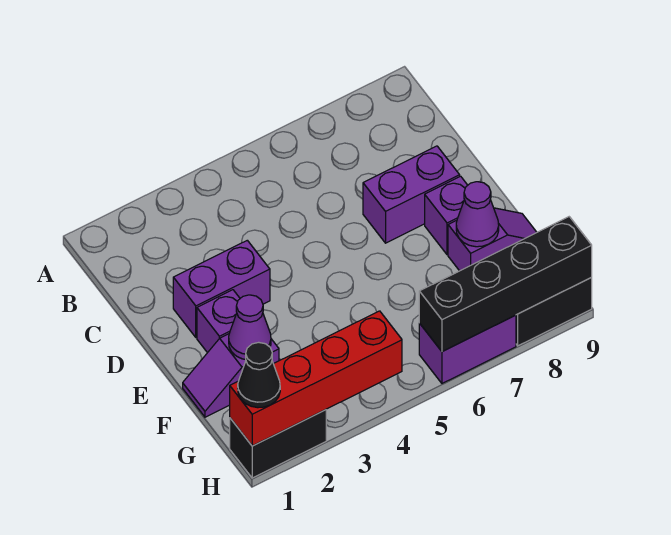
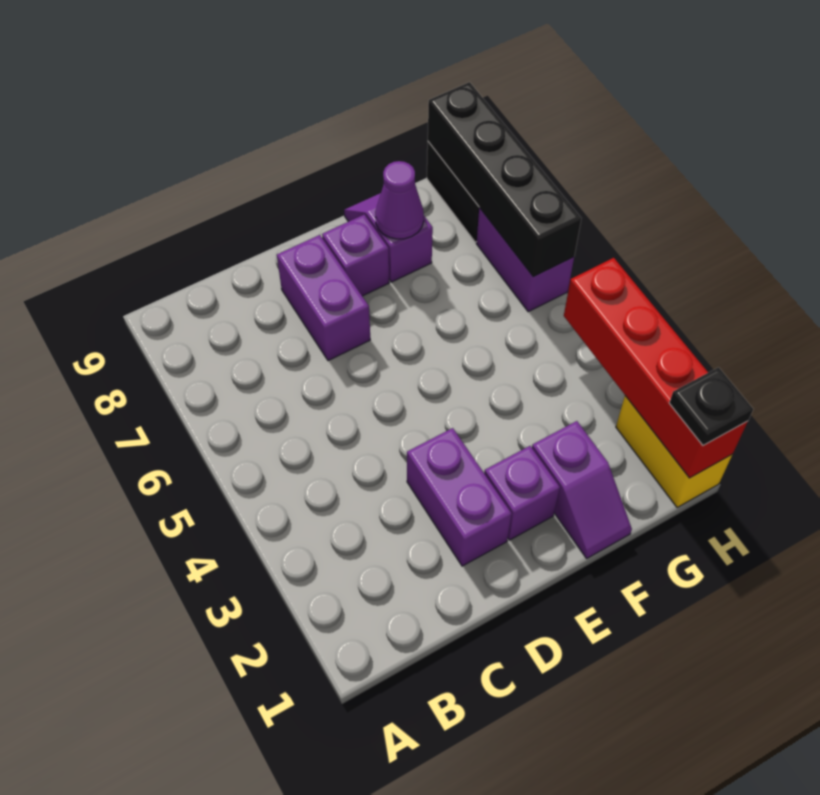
purple 1x1 cone [229,295,271,359] -> none
black 1x2 brick [230,410,326,478] -> yellow 1x2 brick [616,396,732,507]
black 1x1 cone [238,342,280,408] -> black 1x1 plate [669,367,753,445]

